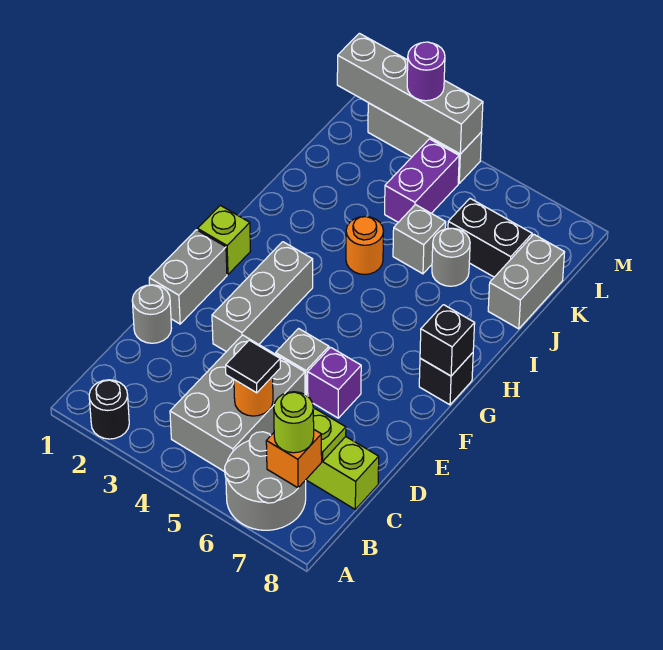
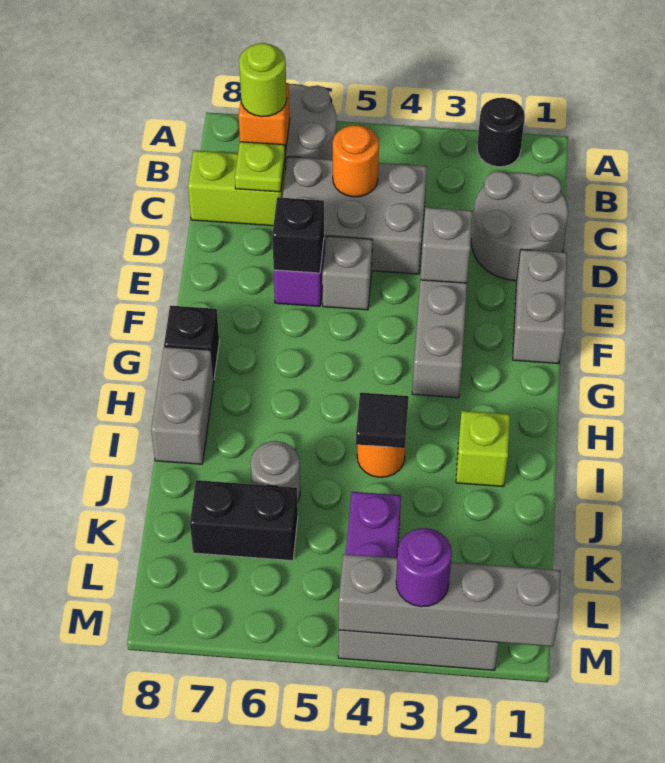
grey 2x3 brick [170,335,305,472] -> grey 2x3 brick turned to [282,157,427,274]
black 1x1 tile [226,340,280,393] -> black 1x1 tile moved to [356,393,409,448]
grey 1x1 round brick [132,285,172,343] -> grey 2x2 round brick [471,171,568,281]
lime 1x1 brick [198,205,251,274] -> lime 1x1 brick moved to [456,411,510,487]
black 1x1 brick [420,305,475,376] -> black 1x1 brick moved to [272,197,324,273]
grey 1x1 brick [393,205,446,274] -> grey 1x1 brick moved to [420,207,473,283]
grey 1x2 brick [488,235,565,329] -> grey 1x2 brick moved to [151,347,214,464]

